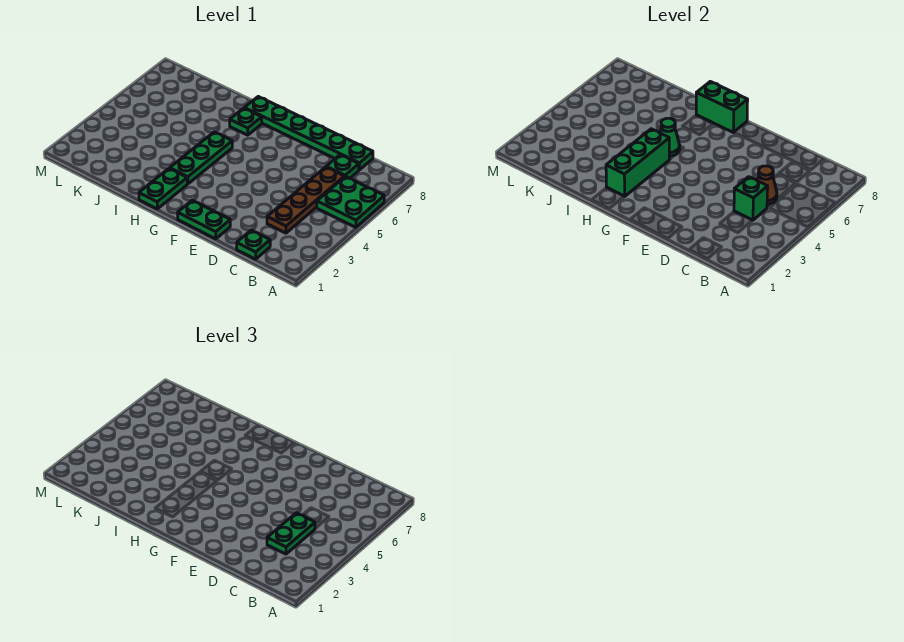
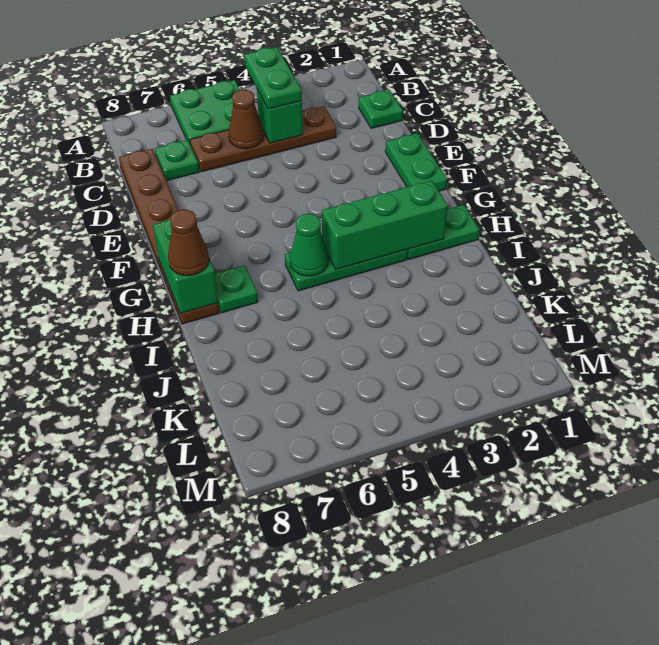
green 1x2 plate [267,513,315,554] -> green 1x2 plate turned to [244,47,302,109]
green 1x6 plate [245,97,373,170] -> brown 1x6 plate [119,149,219,324]
none -> brown 1x1 cone [168,209,209,276]

